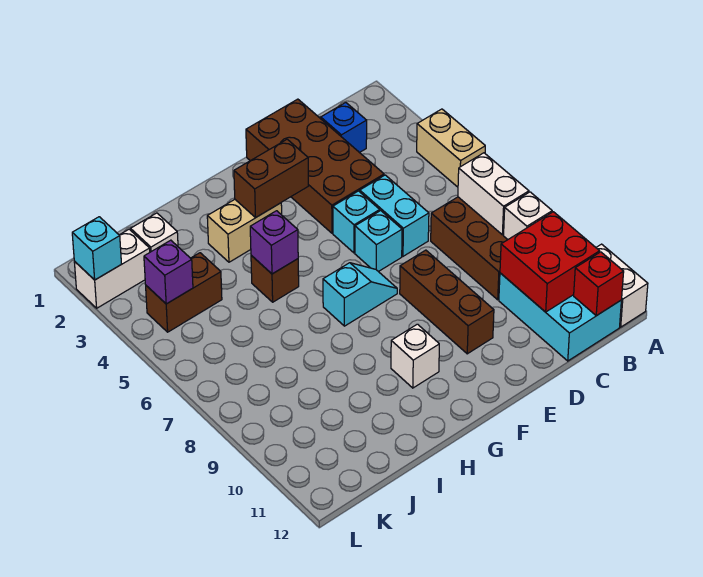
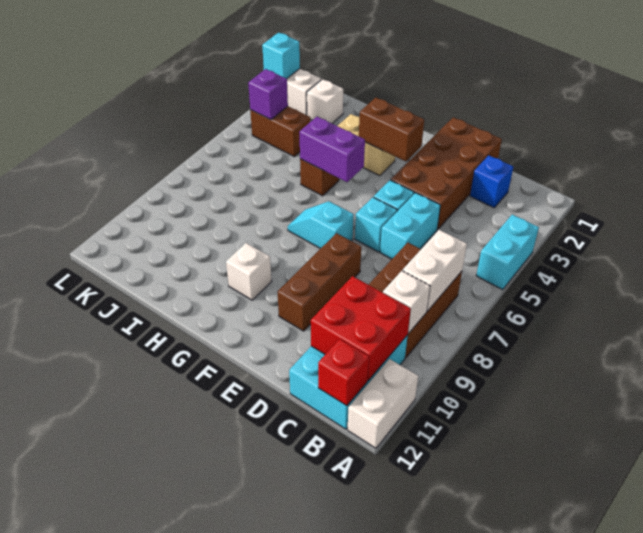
tan 1x2 brick [417,109,485,187] -> cyan 1x2 brick [476,214,539,290]
cyan 1x2 slope [323,263,397,326] -> cyan 1x2 slope turned to [288,201,354,249]
purple 1x1 brick [250,211,298,274] -> purple 1x2 brick [299,117,365,182]

